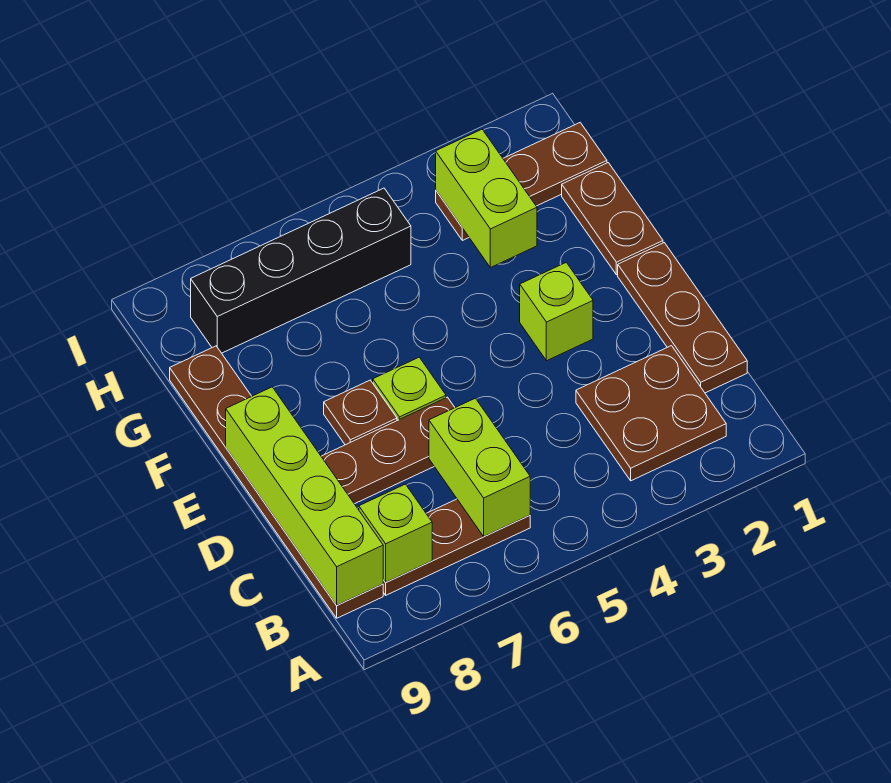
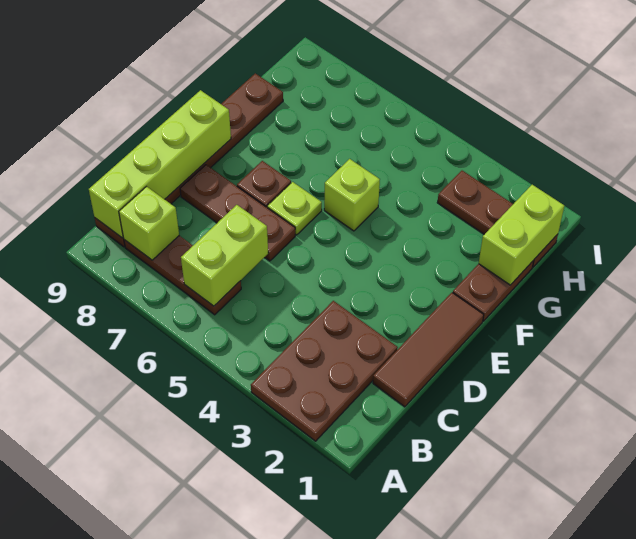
brown 2x2 plate [576,346,726,481] -> brown 2x3 plate [251,301,398,441]
brown 1x3 plate [618,243,747,393] -> brown 1x3 tile [373,293,484,407]
lime 1x1 brick [520,262,593,361] -> lime 1x1 brick moved to [324,159,380,231]
lime 1x2 brick [436,129,537,268] -> lime 1x2 brick moved to [479,185,564,285]
black 1x4 brick [191,188,411,353] -> none

